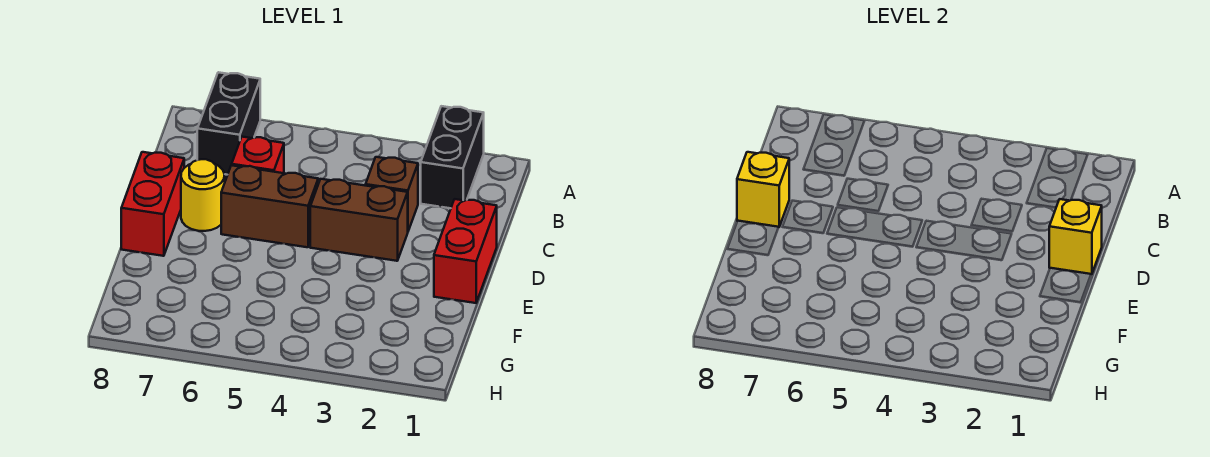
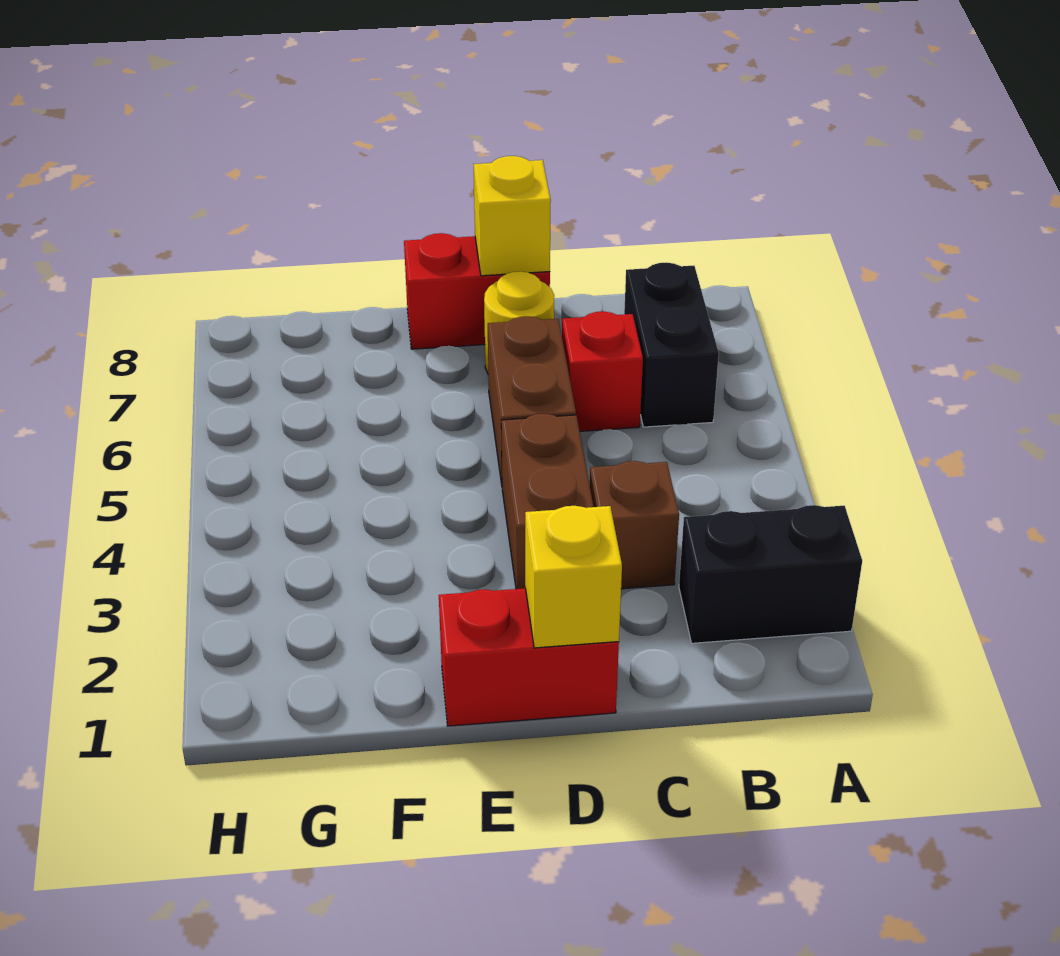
black 1x2 brick [197,72,260,175] -> black 1x2 brick turned to [624,263,719,427]

